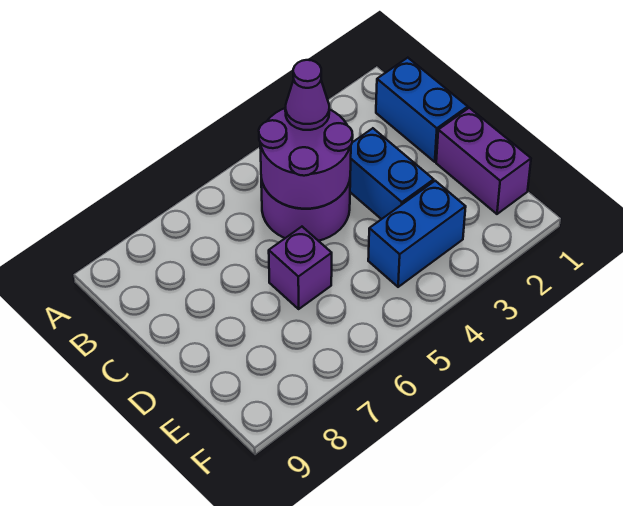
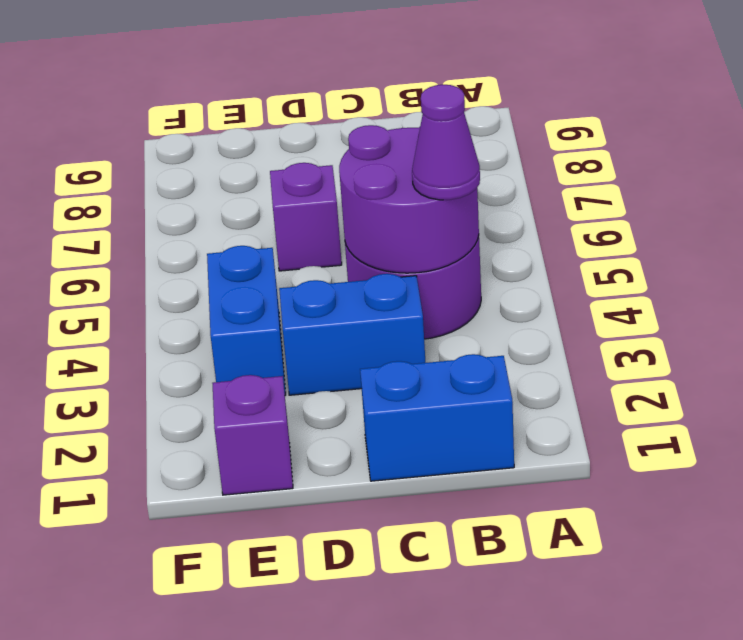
purple 1x2 brick [436,108,531,214] -> purple 1x1 brick [212,375,293,495]

